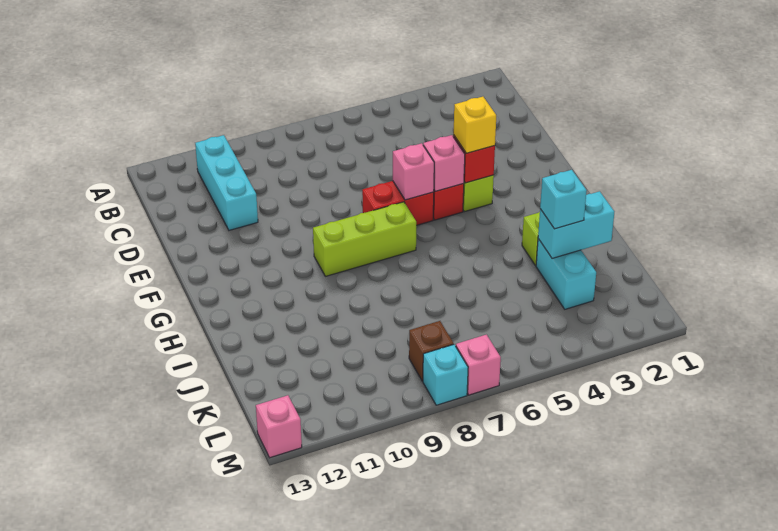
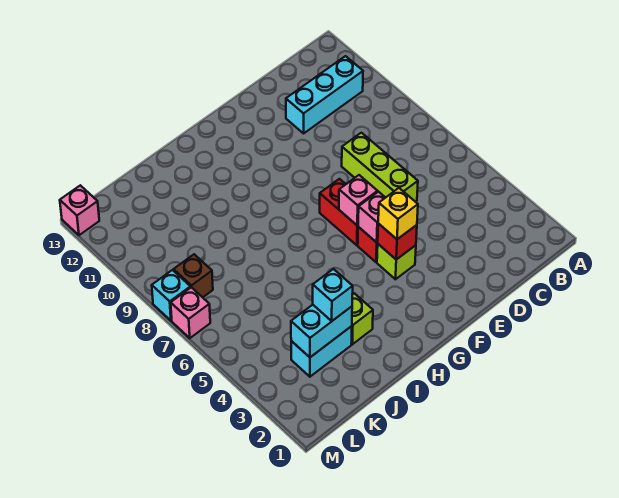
lime 1x3 brick [313,202,416,276] -> lime 1x3 brick moved to [342,133,418,202]
cyan 1x2 brick [538,191,614,258] -> cyan 1x2 brick turned to [291,305,352,357]

